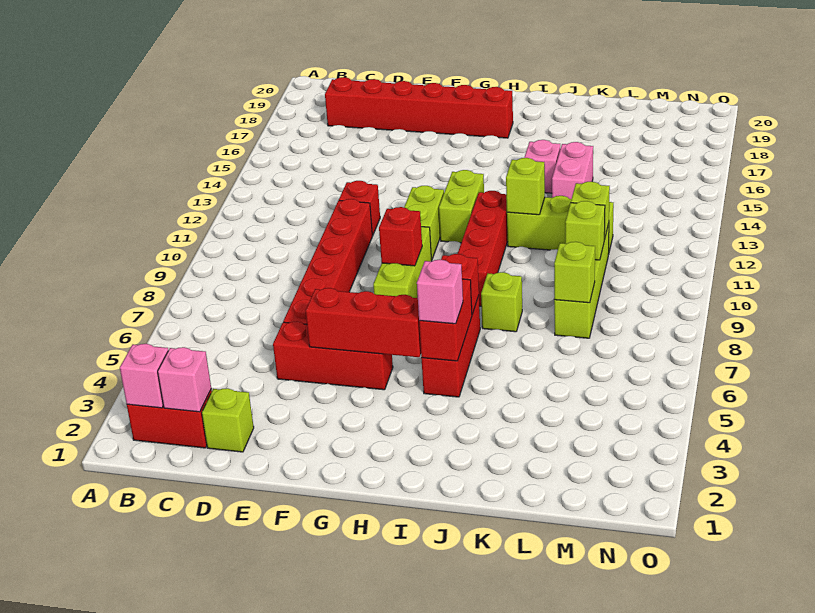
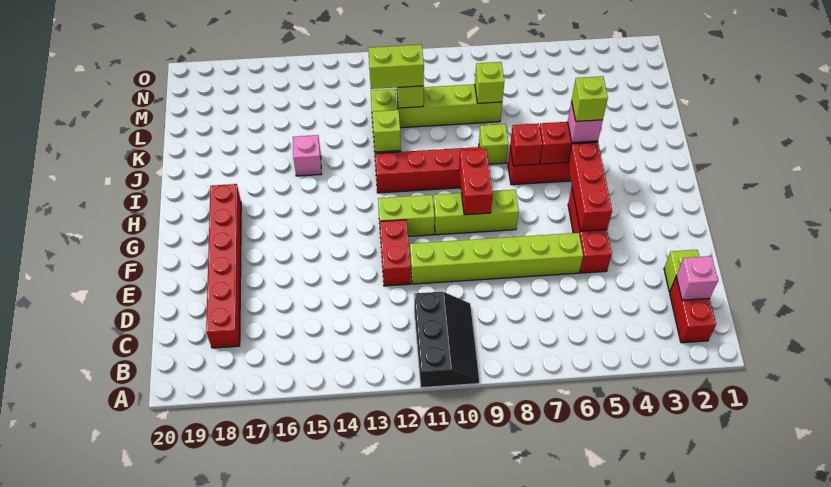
none -> black 2x3 slope [414,292,479,388]
pink 1x1 brick [120,344,168,408] -> none
red 1x6 brick [283,199,372,324] -> lime 1x6 brick [410,233,583,284]
red 1x1 brick [339,181,380,236] -> red 1x2 brick [380,220,411,286]
red 1x1 brick [379,207,422,266] -> red 1x2 brick [459,149,493,215]
lime 1x2 brick [439,170,484,243] -> lime 1x2 brick moved to [368,45,424,89]
pink 1x2 brick [552,142,593,199] -> none
lime 1x1 brick [565,201,605,260] -> lime 1x1 brick moved to [572,76,608,121]

